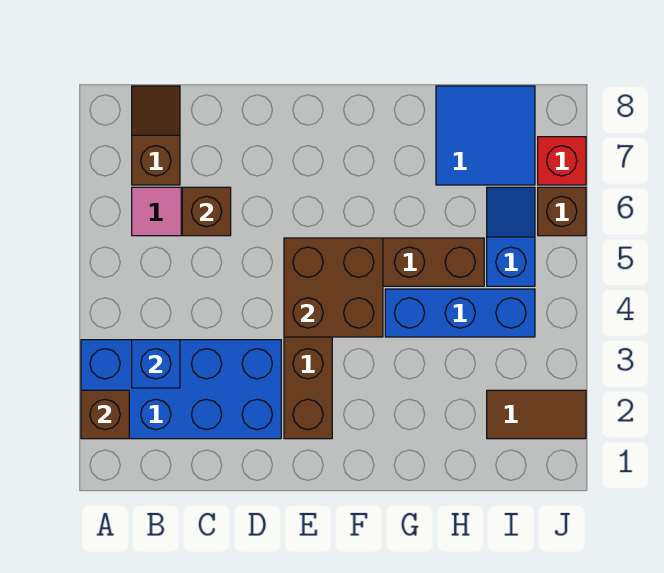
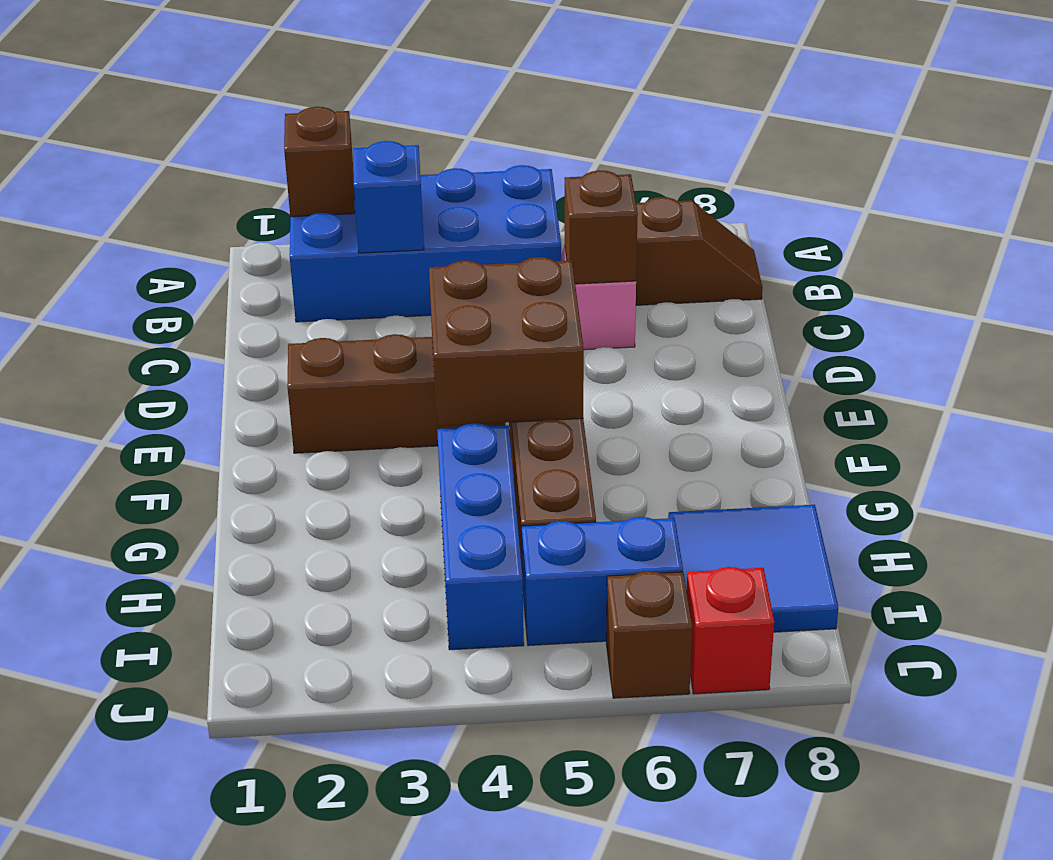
blue 2x4 brick [81,340,281,439] -> blue 2x4 brick turned to [290,165,561,322]
brown 1x2 tile [487,390,586,439] -> none
blue 1x2 slope [487,187,535,286] -> blue 1x2 brick [522,517,683,646]

